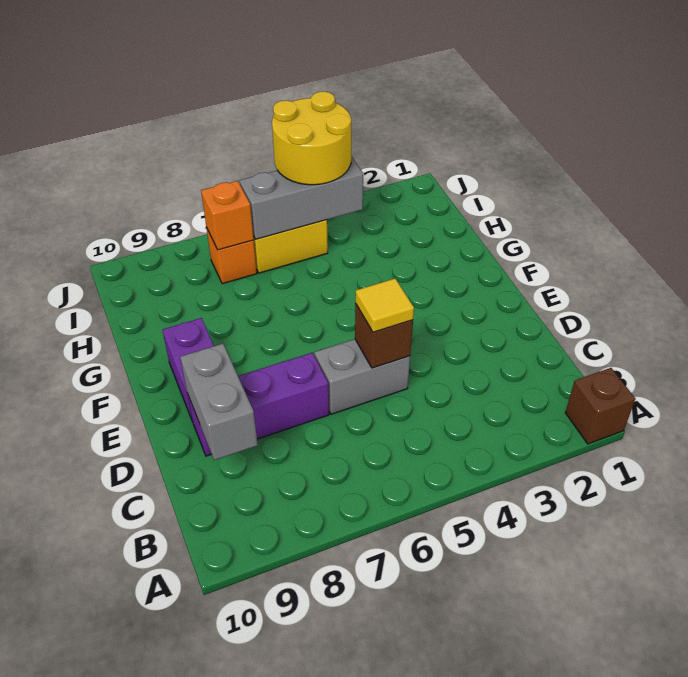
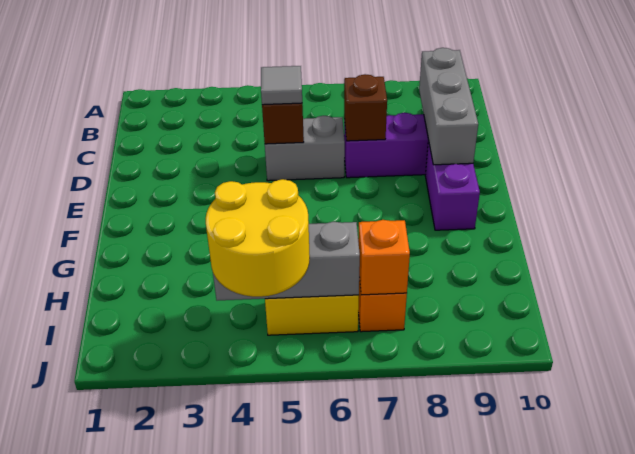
brown 1x1 brick [565,368,635,444] -> brown 1x1 brick moved to [344,74,387,141]
grey 1x2 brick [180,344,258,460] -> grey 1x3 brick [419,48,478,165]
yellow 1x1 tile [355,279,414,332] -> grey 1x1 tile [261,66,302,105]

